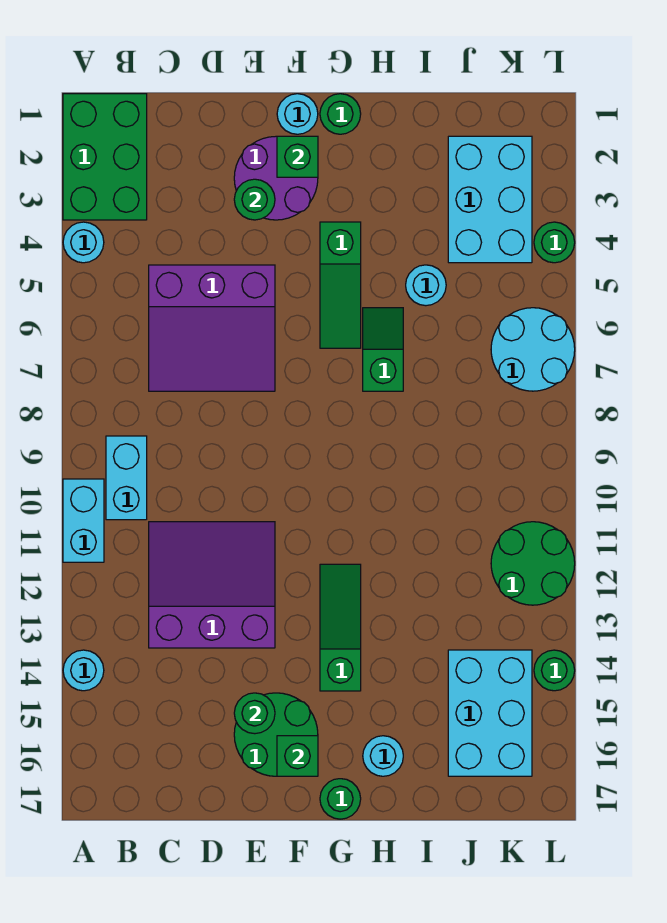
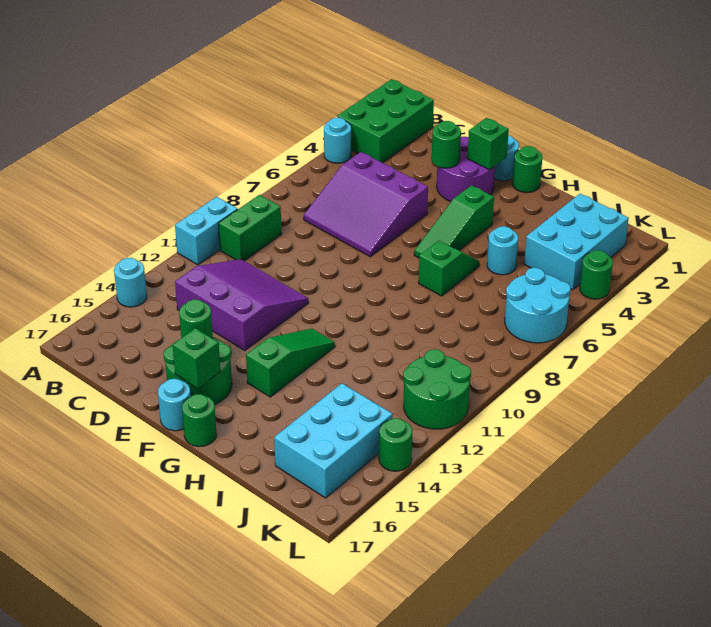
cyan 1x2 brick [106,436,147,520] -> green 1x2 brick [219,195,282,261]
cyan 1x1 round brick [363,736,403,776] -> cyan 1x1 round brick moved to [158,379,191,431]

